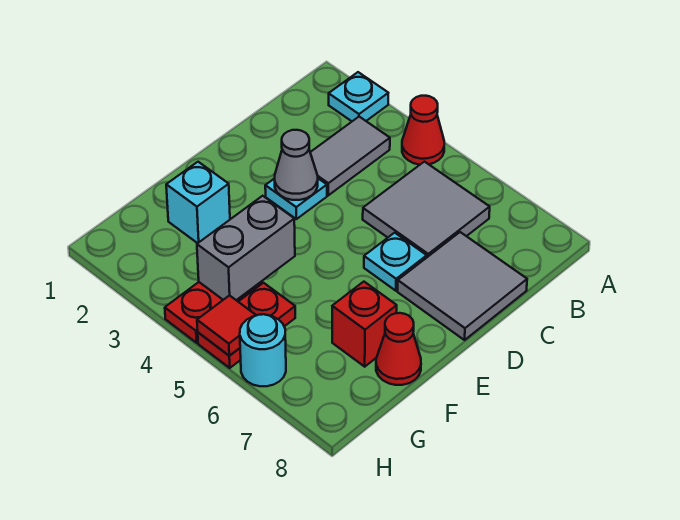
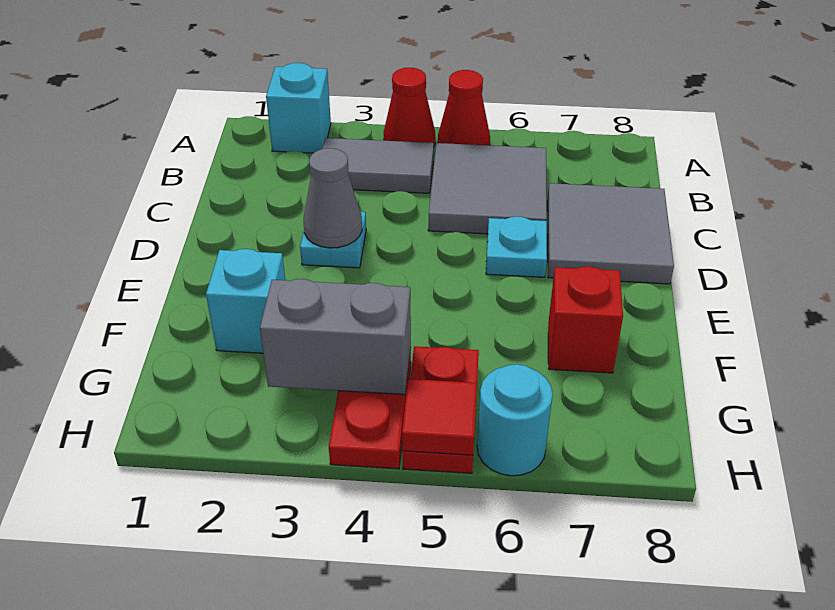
cyan 1x1 plate [329,72,388,121] -> cyan 1x1 brick [266,63,331,153]
grey 1x2 tile [310,117,390,195] -> grey 1x2 tile turned to [323,138,434,193]
grey 1x2 brick [197,196,295,300] -> grey 1x2 brick turned to [260,279,411,395]
red 1x1 cone [376,313,421,385] -> red 1x1 cone moved to [438,70,490,145]

